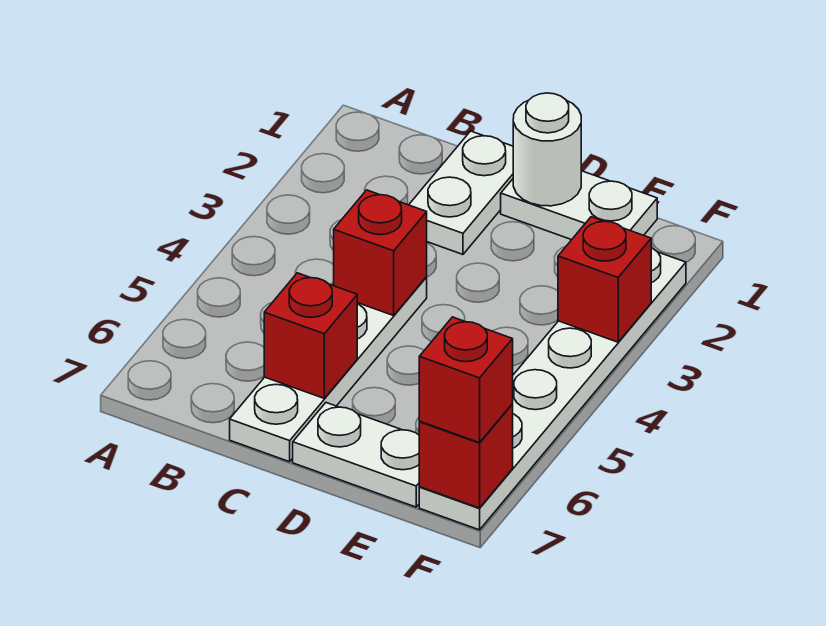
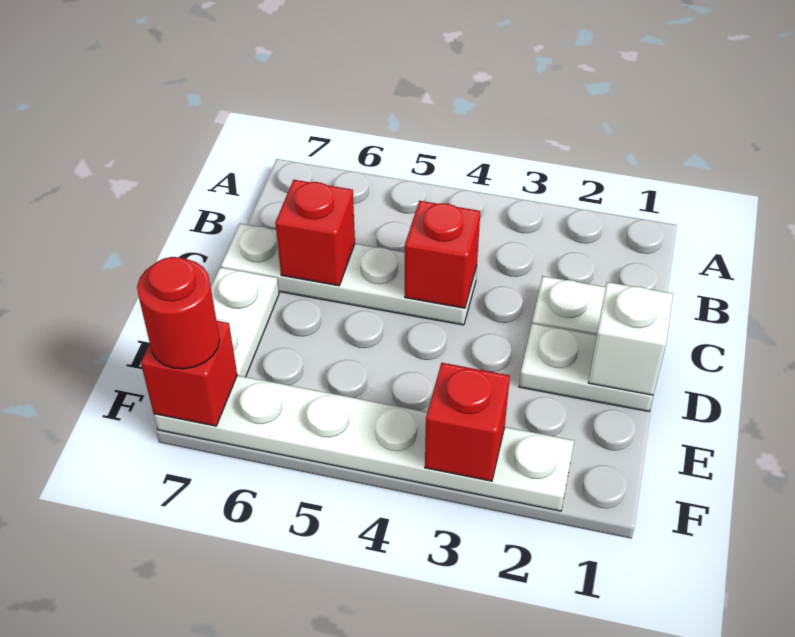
white 1x2 plate [501,171,657,240] -> white 1x2 plate turned to [519,323,653,411]
white 1x1 round brick [513,93,581,206] -> white 1x1 brick [588,282,673,395]
red 1x1 brick [419,317,513,443] -> red 1x1 round brick [137,257,220,369]

